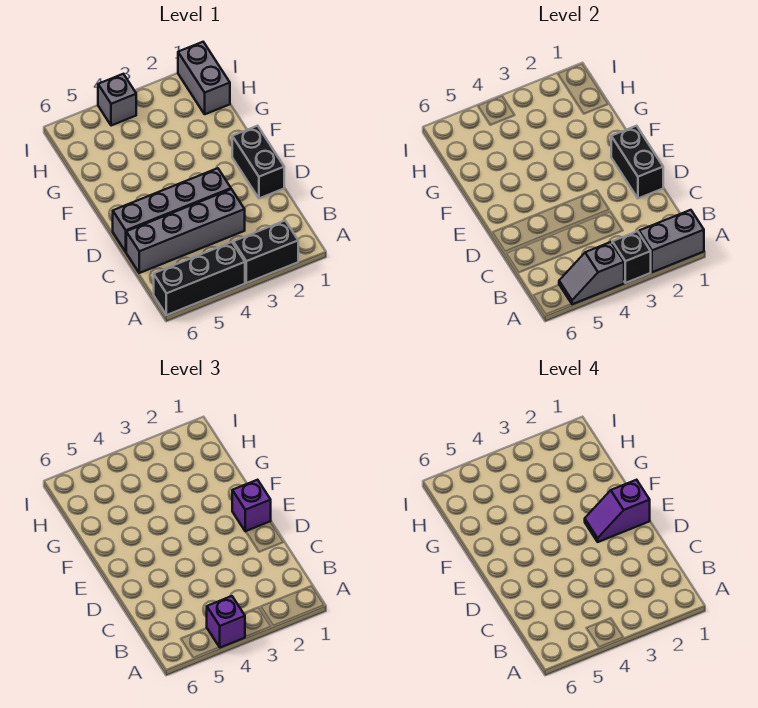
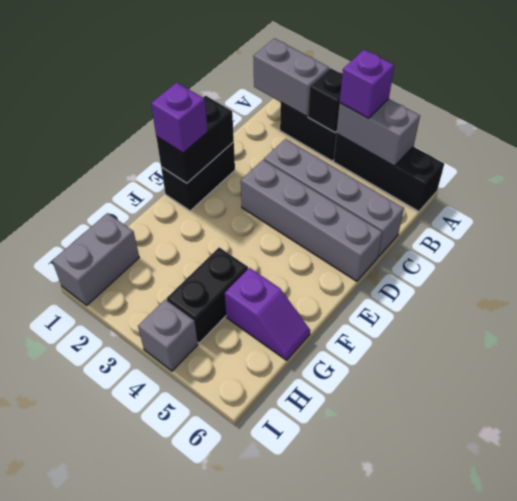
grey 1x2 slope [559,242,624,304] -> grey 1x2 brick [336,99,420,166]
purple 1x2 slope [585,480,650,542] -> purple 1x2 slope moved to [225,268,310,360]
none -> black 1x2 brick [167,247,248,343]

